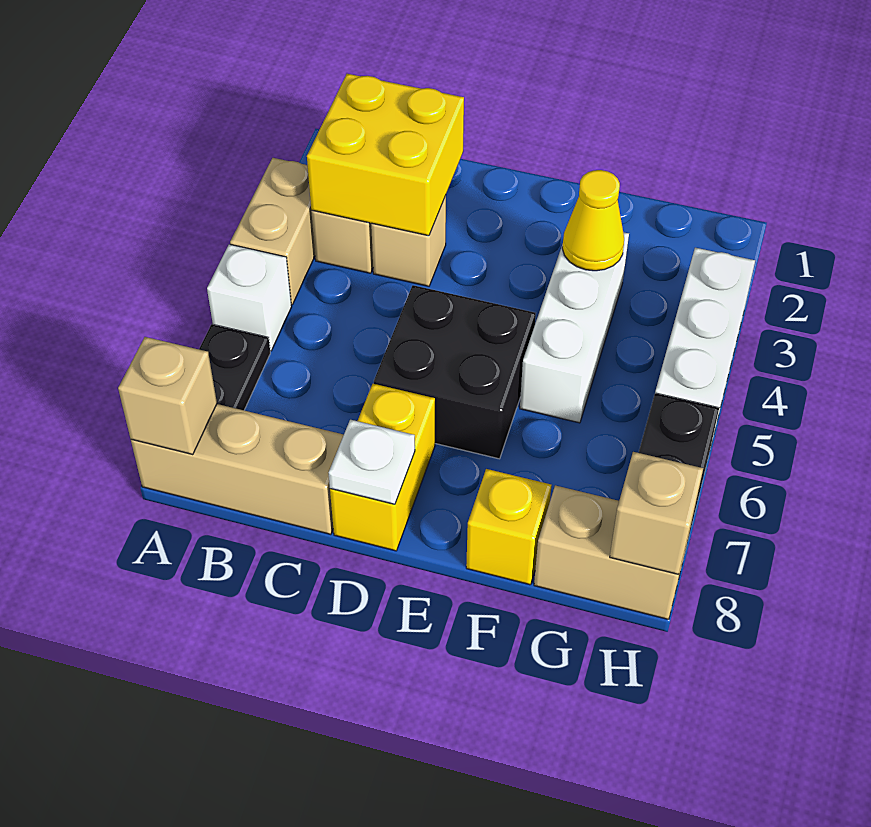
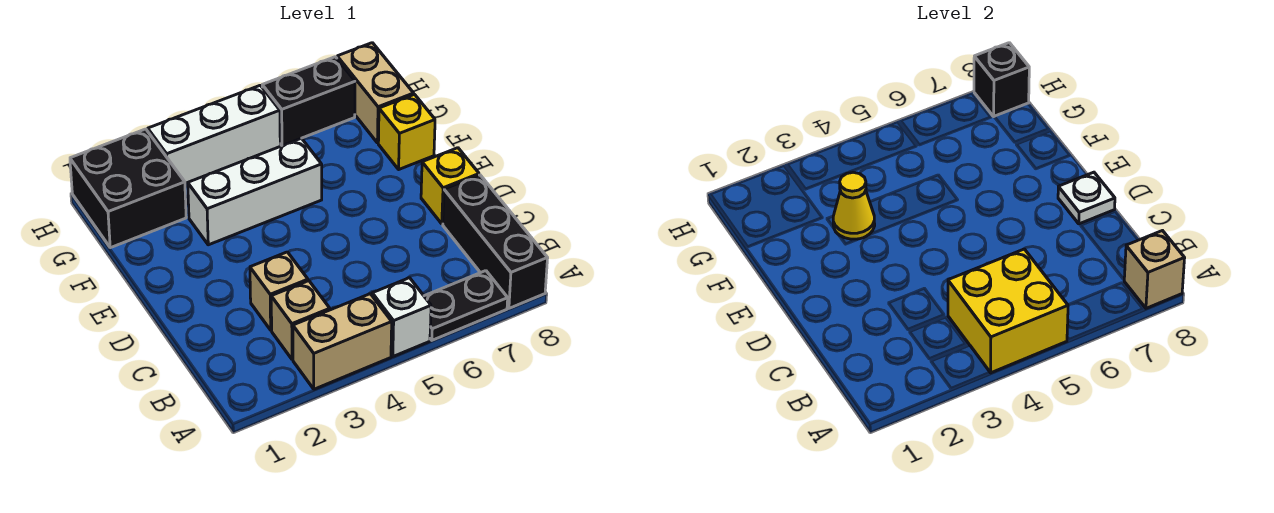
tan 1x3 brick [131,404,344,534] -> black 1x3 brick [443,175,548,308]
yellow 2x2 brick [307,74,464,236] -> yellow 2x2 brick moved to [948,249,1068,373]
black 2x2 brick [374,285,536,459] -> black 2x2 brick moved to [70,129,186,248]
yellow 1x2 brick [330,384,435,551] -> yellow 1x1 brick [421,148,479,224]
tan 1x1 brick [610,452,703,575] -> black 1x1 brick [974,43,1029,116]

